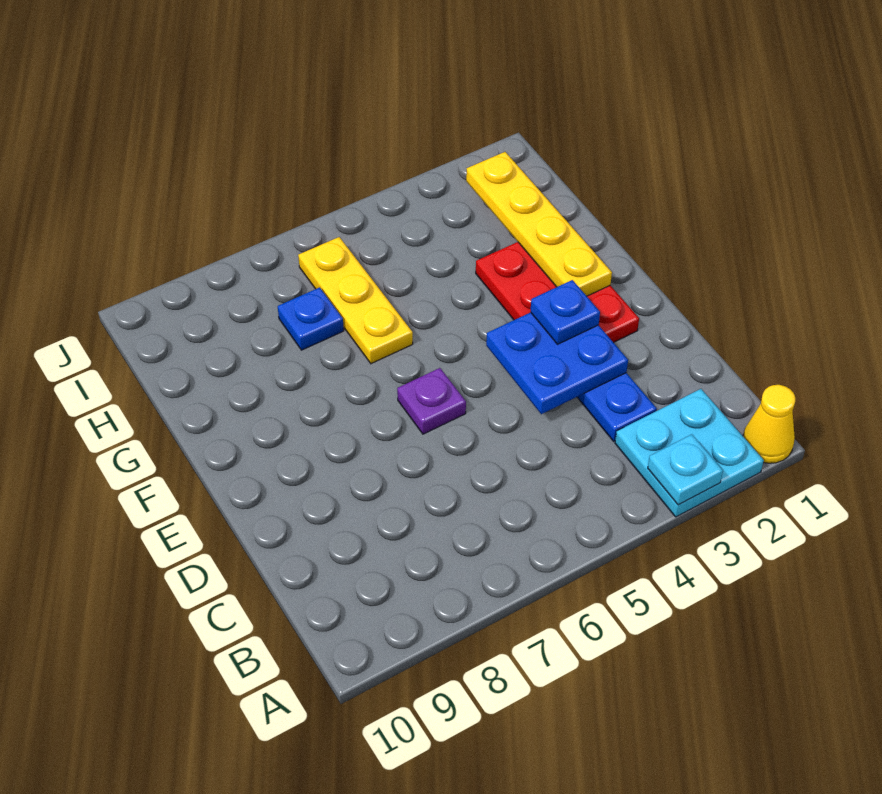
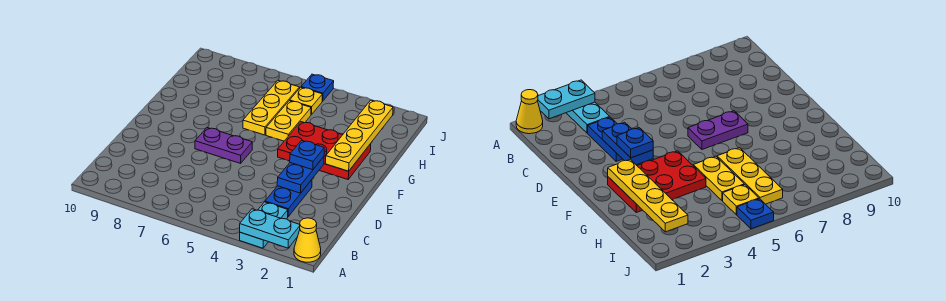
cyan 2x2 plate [615,389,764,517] -> cyan 1x2 plate [240,202,288,248]
cyan 1x1 plate [648,434,723,505] -> cyan 1x2 plate [240,209,300,248]
blue 2x2 plate [486,312,628,414] -> blue 1x2 plate [277,157,324,193]
red 2x3 plate [476,242,639,343] -> red 2x3 plate turned to [278,122,371,179]
purple 1x1 plate [397,368,466,434] -> purple 1x2 plate [195,128,252,163]
none -> yellow 1x2 plate [266,101,311,141]
blue 1x1 plate [278,287,344,350] -> blue 1x1 plate moved to [301,74,334,101]
none -> yellow 1x1 plate [290,87,322,114]

